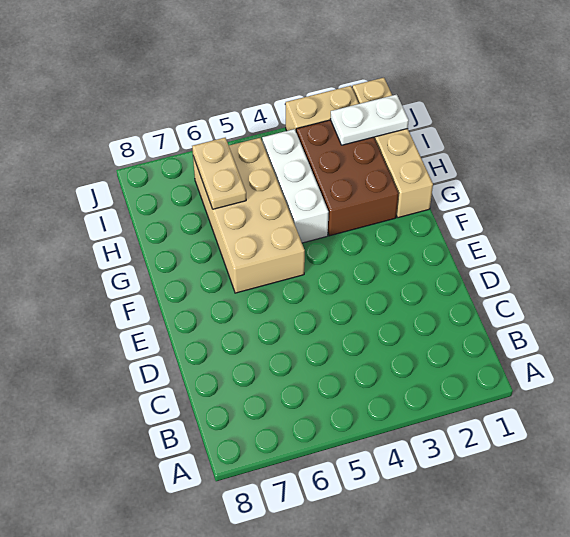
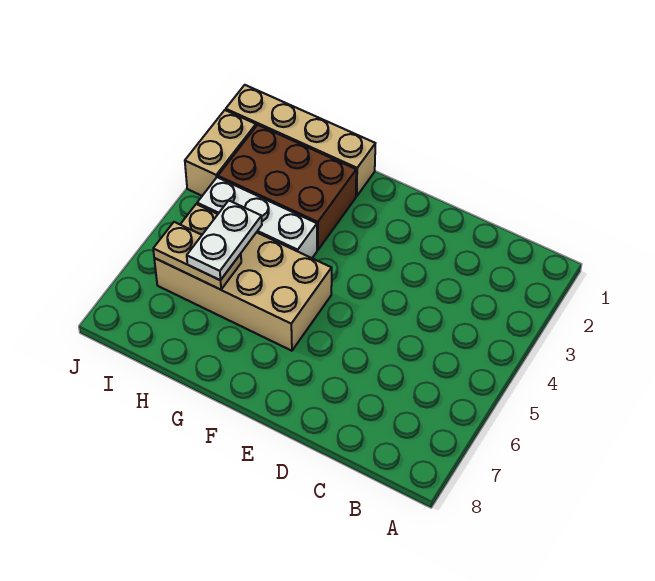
white 1x2 plate [330,95,409,145] -> white 1x2 plate moved to [187,200,262,280]

